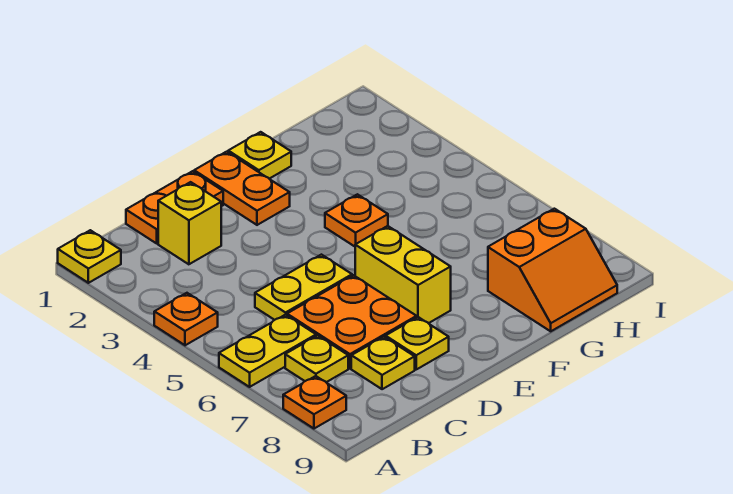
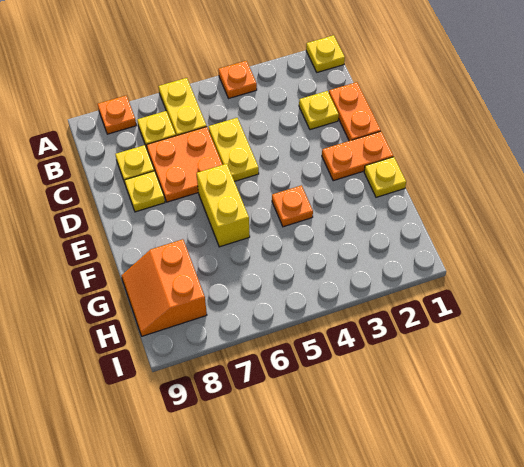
yellow 1x1 brick [158,182,221,264] -> yellow 1x1 plate [299,91,339,130]
yellow 1x2 brick [355,226,451,323] -> yellow 1x2 brick turned to [197,164,250,247]

